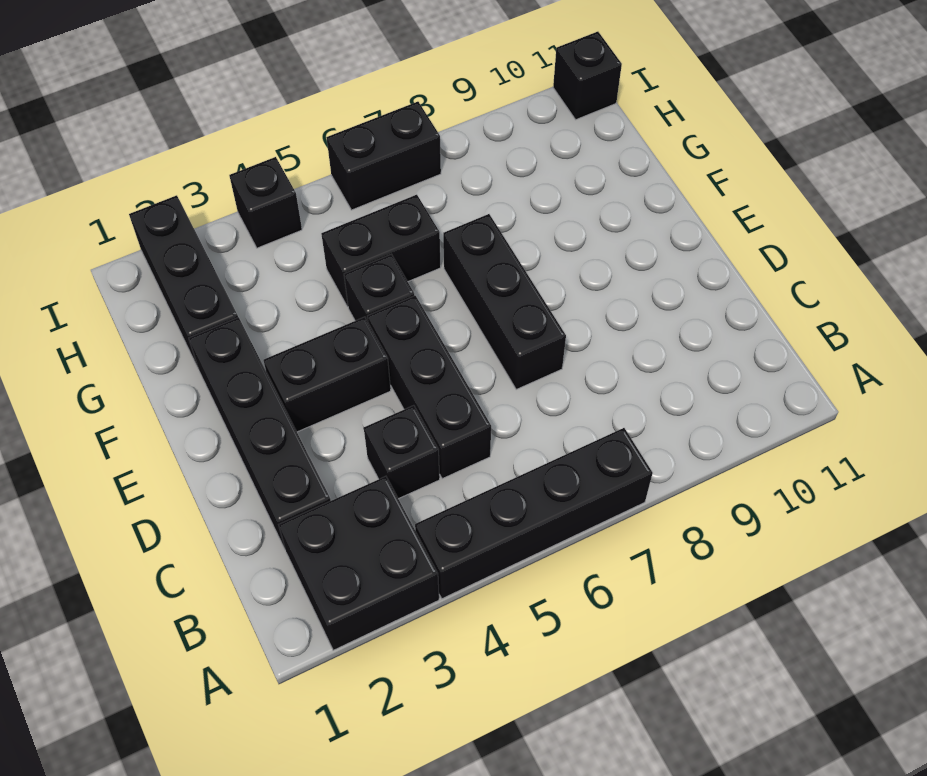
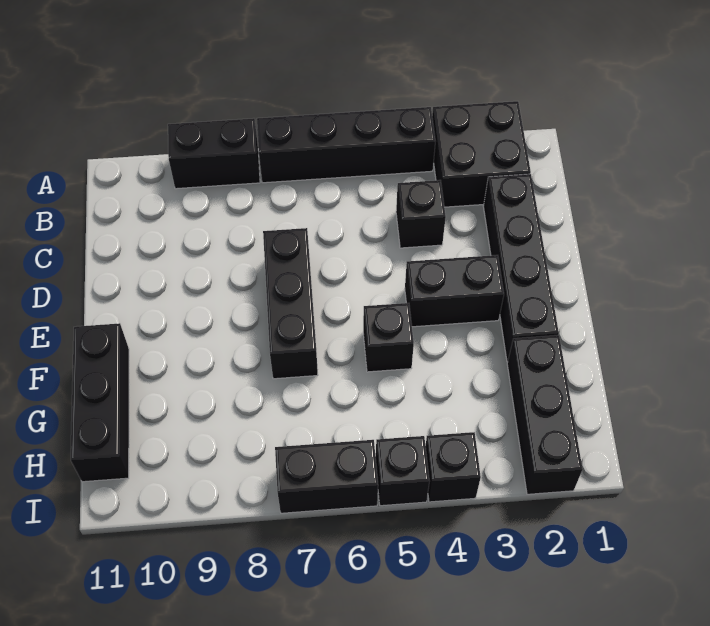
black 1x3 brick [367,296,491,479] -> black 1x3 brick moved to [71,323,129,482]
black 1x2 brick [321,195,441,307] -> black 1x2 brick moved to [168,118,260,189]
black 1x1 brick [553,32,622,120] -> black 1x1 brick moved to [376,436,429,506]

